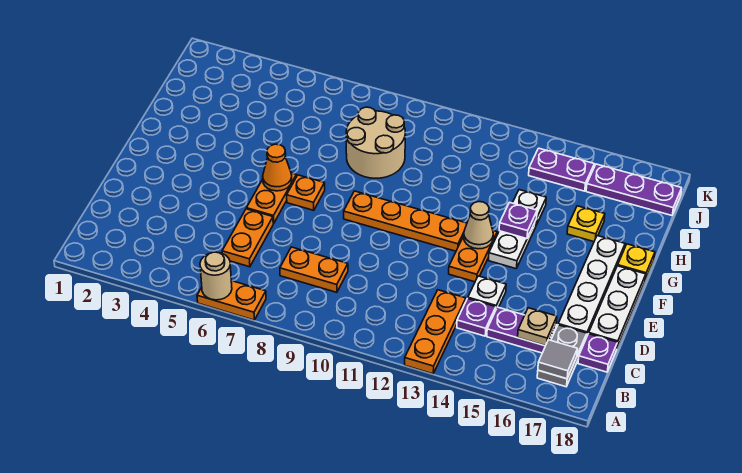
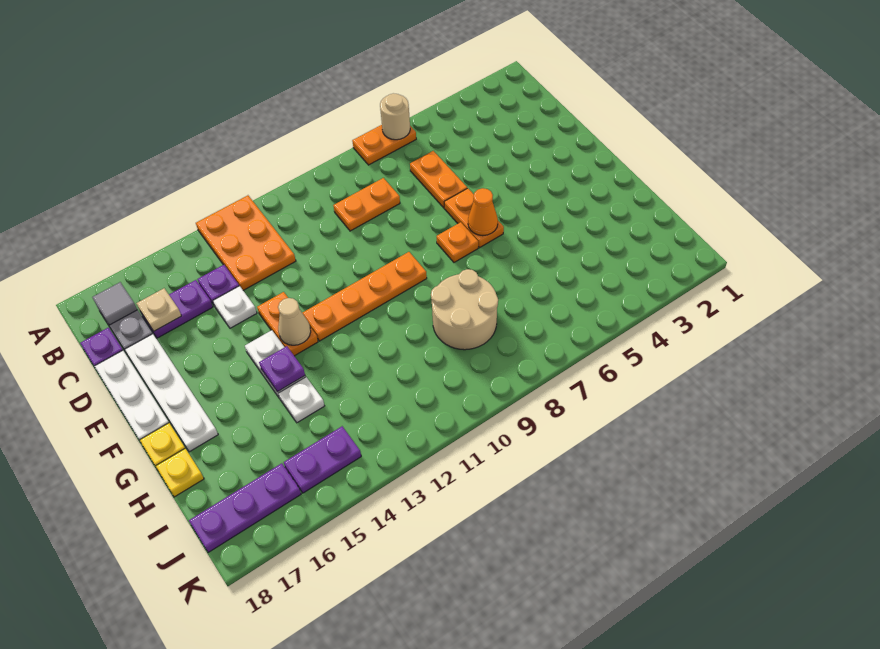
orange 1x3 plate [405,290,466,374] -> orange 2x3 plate [196,195,296,290]
yellow 1x1 plate [567,206,605,242] -> yellow 1x1 plate moved to [156,448,204,497]

